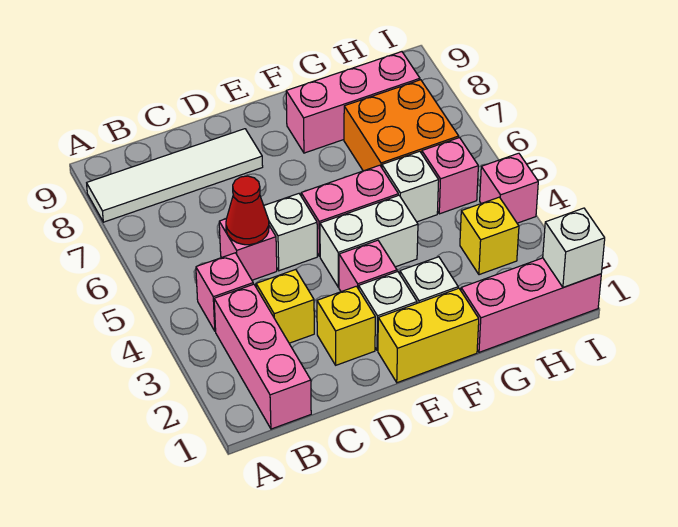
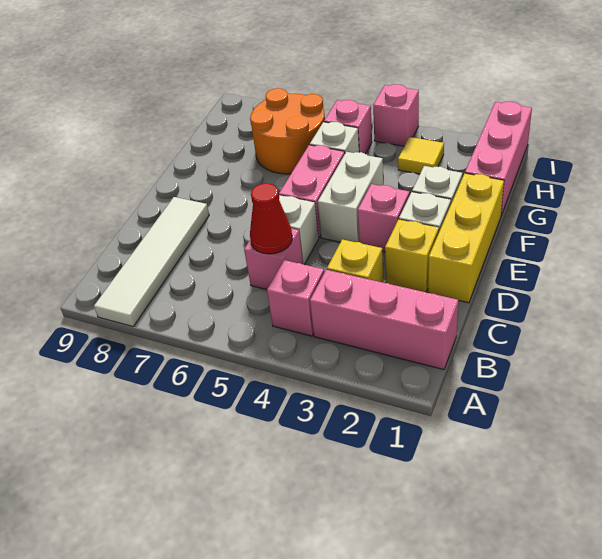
yellow 1x2 brick [378,288,479,383] -> yellow 1x3 brick [428,173,504,303]
pink 1x3 brick [286,52,420,153] -> none
orange 2x2 brick [344,80,459,171] -> orange 2x2 round brick [250,88,325,174]
yellow 1x1 brick [460,197,519,275] -> yellow 1x1 tile [398,137,444,174]
white 1x1 brick [543,208,605,287] -> none

